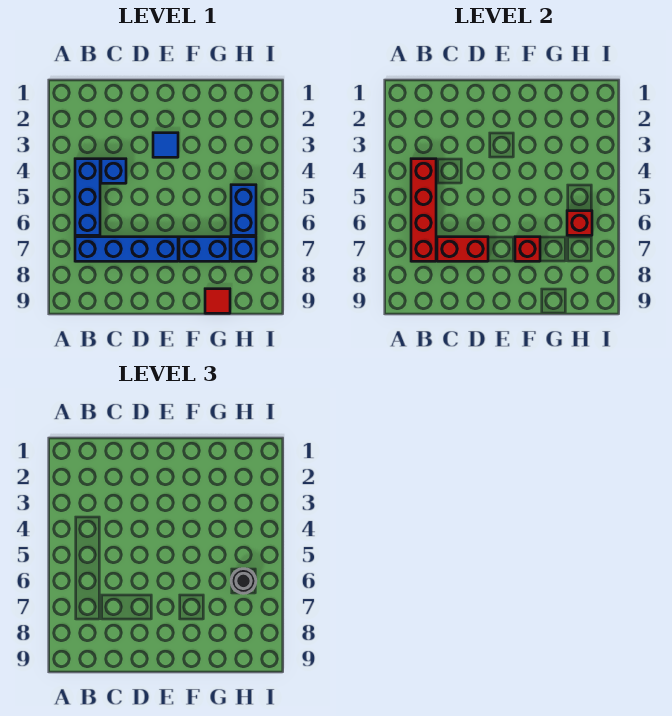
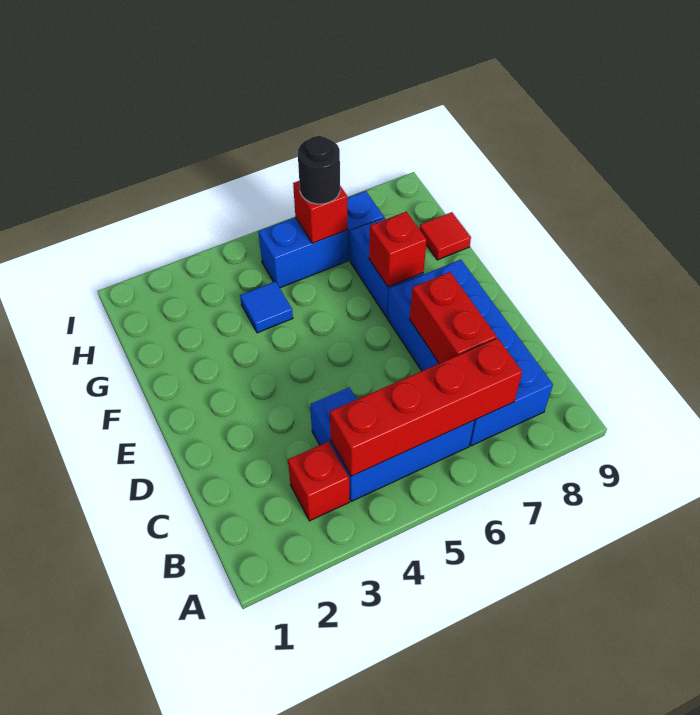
none -> red 1x1 brick [288,441,349,521]
blue 1x4 brick [75,237,178,261] -> blue 2x4 brick [387,260,553,446]
blue 1x1 tile [153,133,178,157] -> blue 1x1 tile moved to [240,281,293,333]

